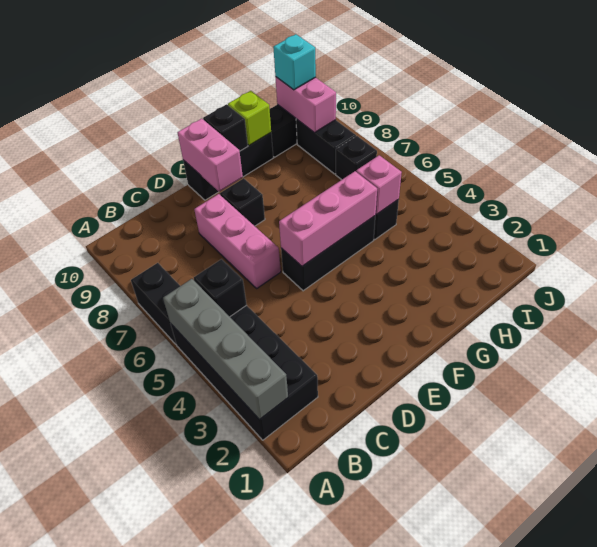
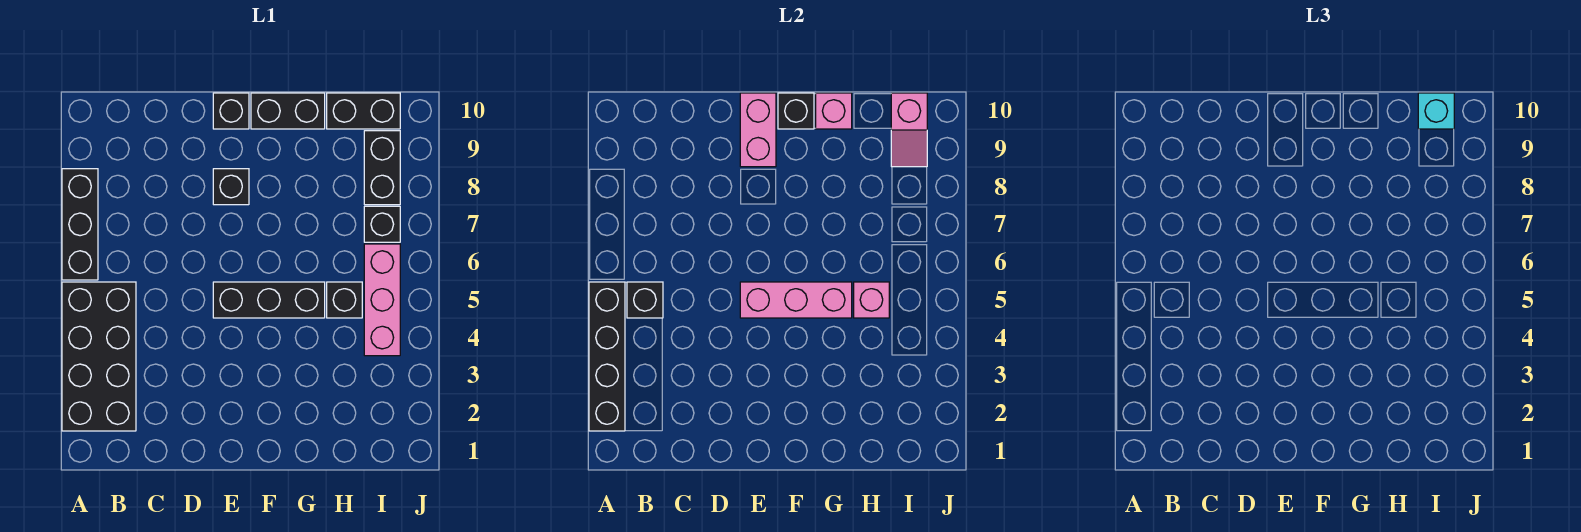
grey 1x4 brick [163,279,288,420] -> black 1x4 brick [589,282,625,431]
black 1x2 brick [131,263,180,344] -> black 1x3 brick [62,169,98,280]
pink 1x3 brick [194,194,281,288] -> pink 1x3 brick moved to [364,244,400,356]
lime 1x1 brick [228,91,271,146] -> pink 1x1 brick [816,93,852,129]
pink 1x2 brick [275,77,336,133] -> pink 1x2 slope [891,93,927,167]

